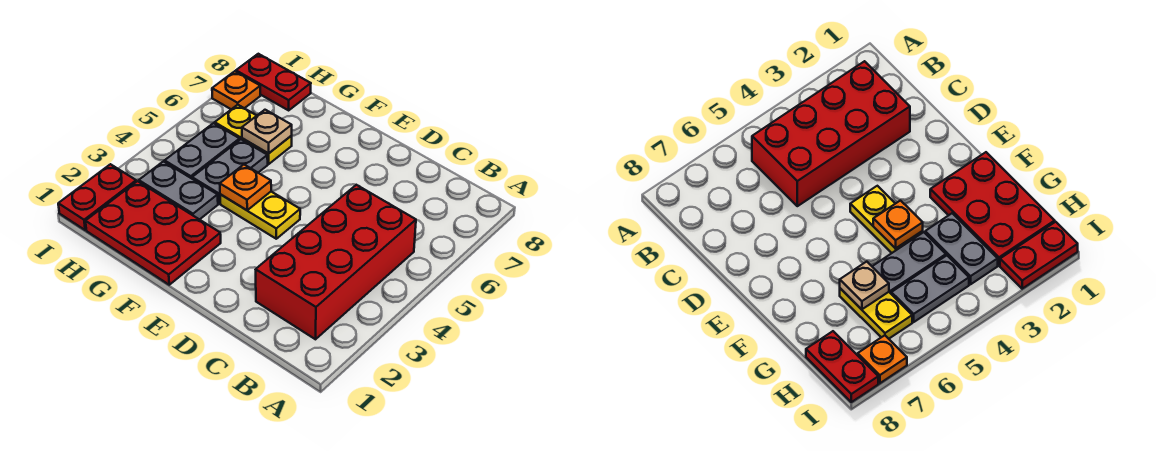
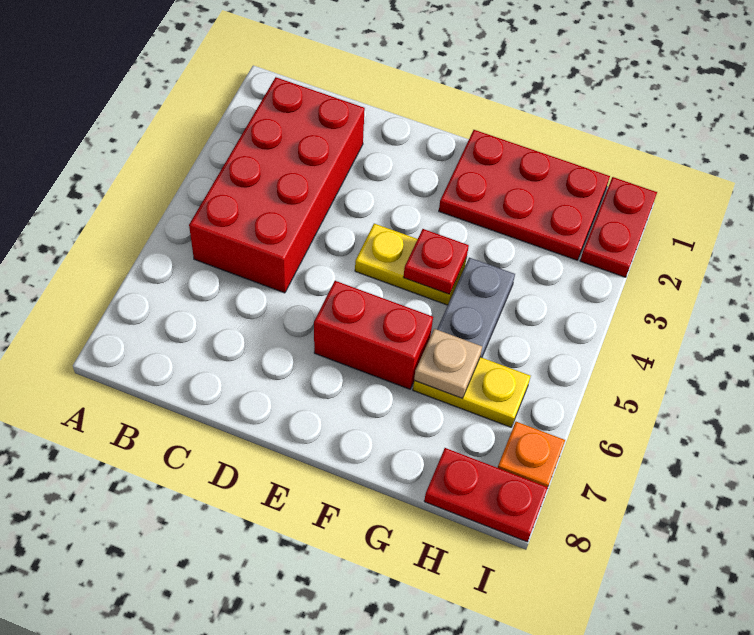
none -> red 1x2 brick [314,281,433,389]
orange 1x1 plate [220,165,271,210] -> red 1x1 plate [404,229,469,294]
grey 1x2 plate [139,161,218,220] -> none
grey 1x2 plate [165,123,240,178] -> none

